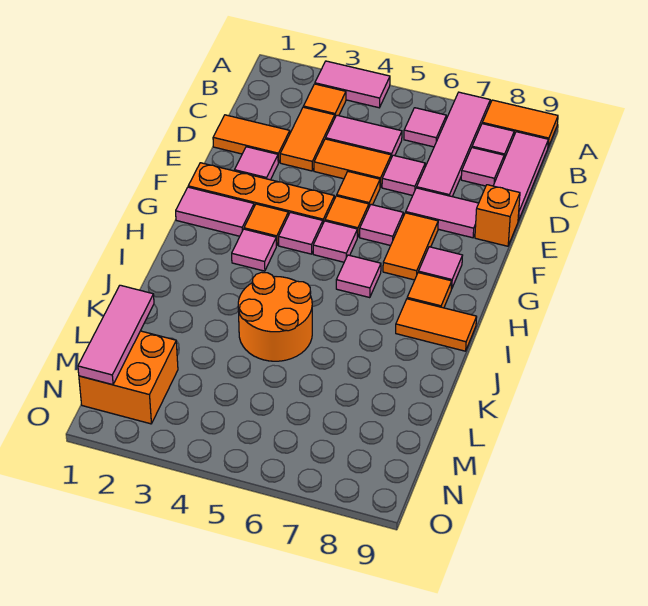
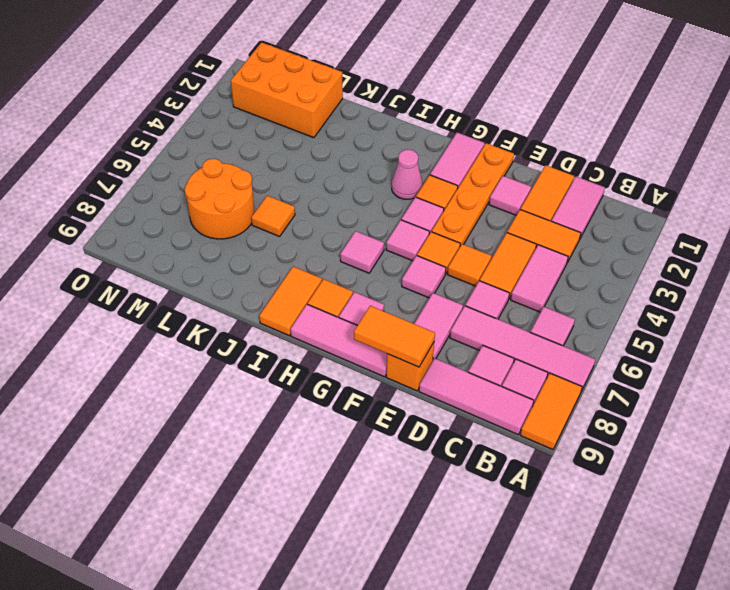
pink 1x2 tile [315,61,390,108] -> pink 1x2 tile moved to [552,177,605,238]
orange 1x1 tile [303,84,346,117] -> orange 1x1 tile moved to [251,196,295,236]
orange 1x2 tile [383,213,438,280] -> orange 1x2 tile moved to [354,306,435,367]
pink 1x1 tile [232,229,276,271] -> pink 1x1 cone [392,149,422,199]
orange 2x2 round brick [238,272,312,361] -> orange 2x2 round brick moved to [184,159,254,239]
pink 1x3 tile [78,285,154,385] -> pink 1x3 tile moved to [290,304,387,377]
orange 2x2 brick [79,331,178,424] -> orange 2x3 brick [231,42,343,138]

